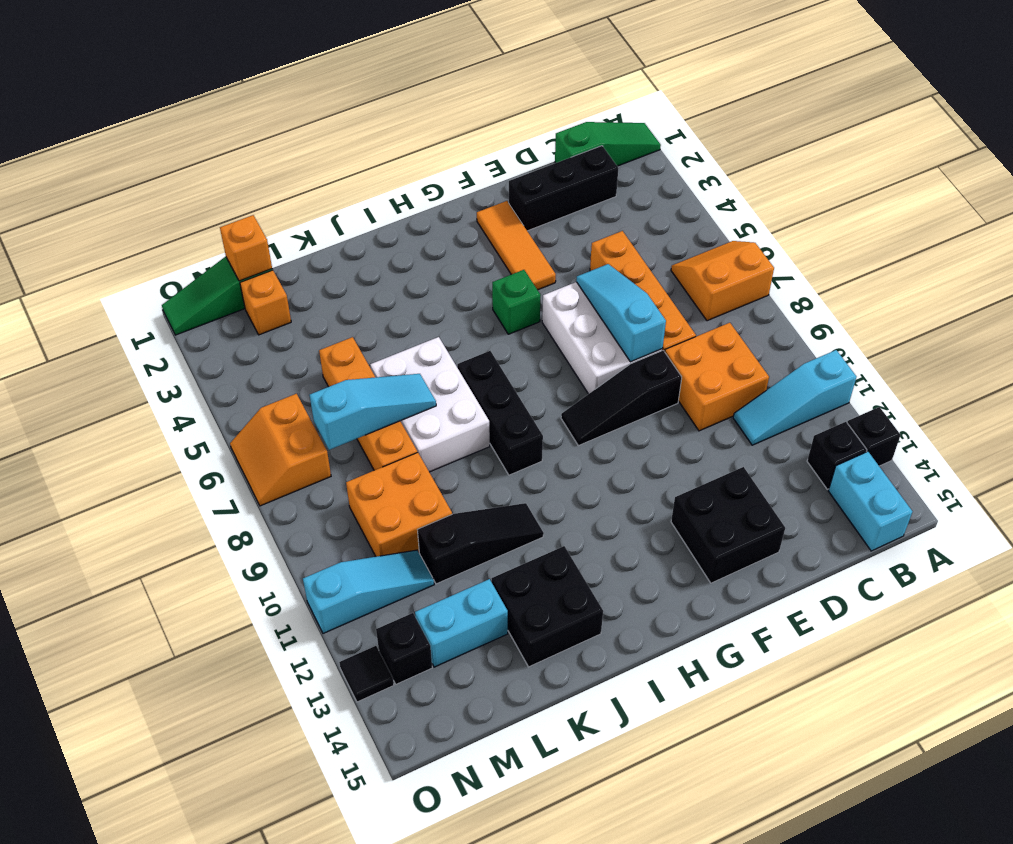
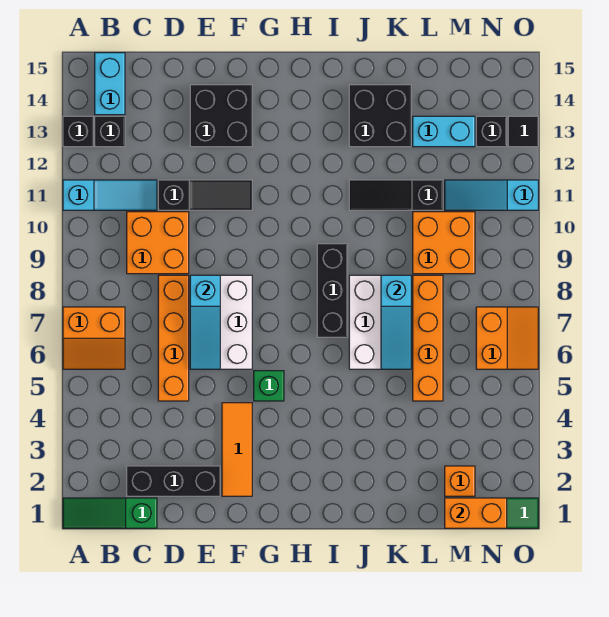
black 1x3 slope [561,350,682,446] -> black 1x3 slope moved to [158,180,252,210]
cyan 1x3 slope [310,374,436,450] -> cyan 1x3 slope turned to [381,275,411,369]
orange 1x1 brick [220,215,272,281] -> orange 1x2 brick [445,498,507,528]

